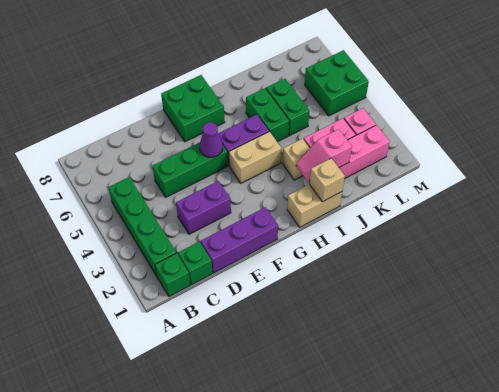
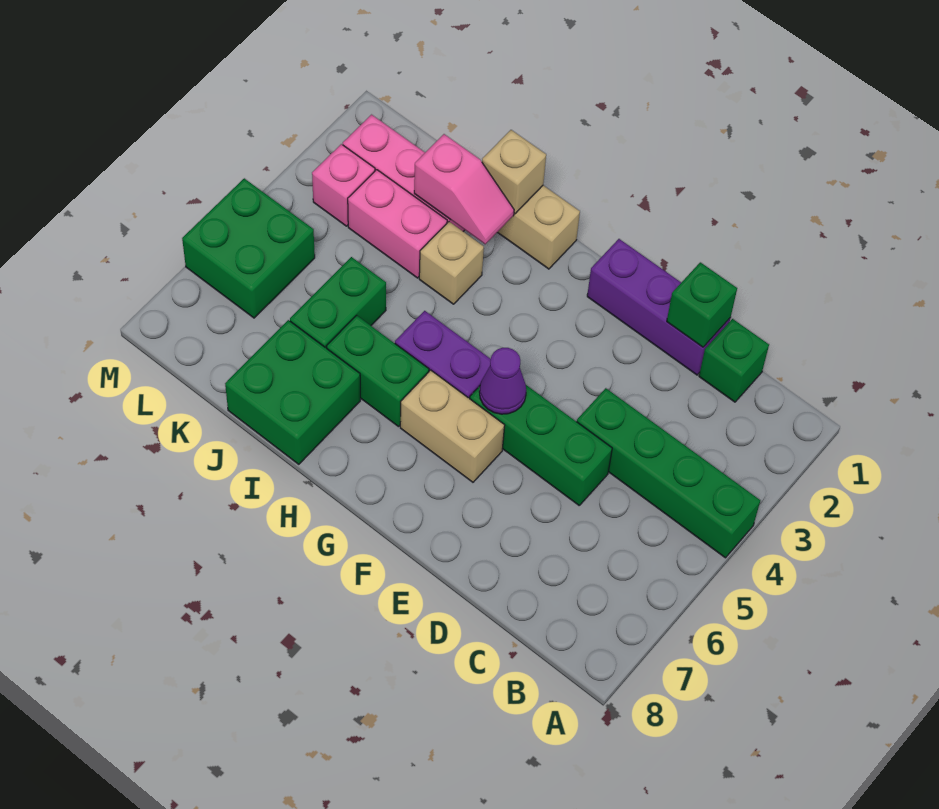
green 1x1 brick [155,253,190,297] -> green 1x1 brick moved to [667,262,737,347]
green 1x4 brick [108,177,176,276] -> green 1x4 brick turned to [577,388,760,558]
purple 1x2 brick [176,181,231,234] -> none
green 2x2 brick [161,75,225,142] -> green 2x2 brick moved to [225,320,360,464]
tan 1x2 brick [229,132,282,183] -> tan 1x2 brick moved to [400,370,505,482]
green 1x2 brick [246,88,289,142] -> green 1x2 brick turned to [326,315,429,427]

